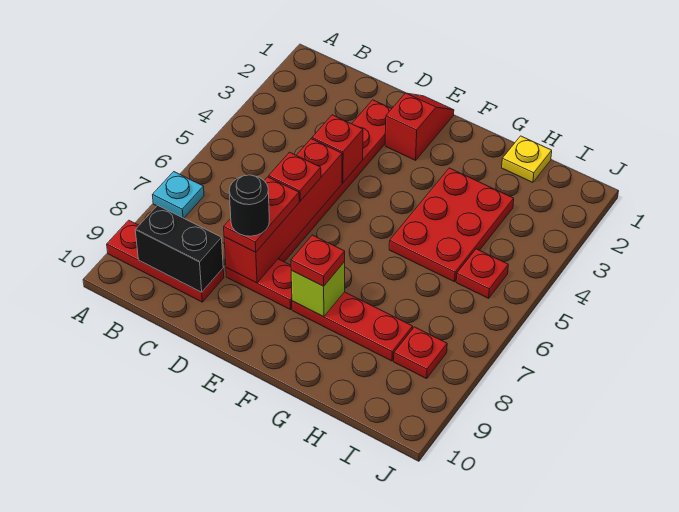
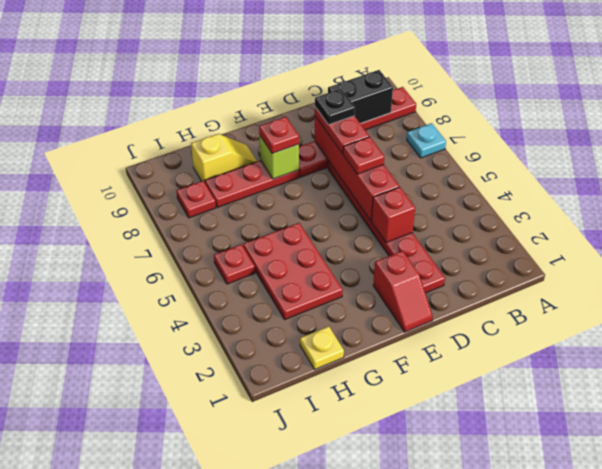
black 1x1 round brick [229,175,269,236] -> black 1x1 plate [315,89,355,125]
none -> yellow 1x2 slope [191,134,257,182]

